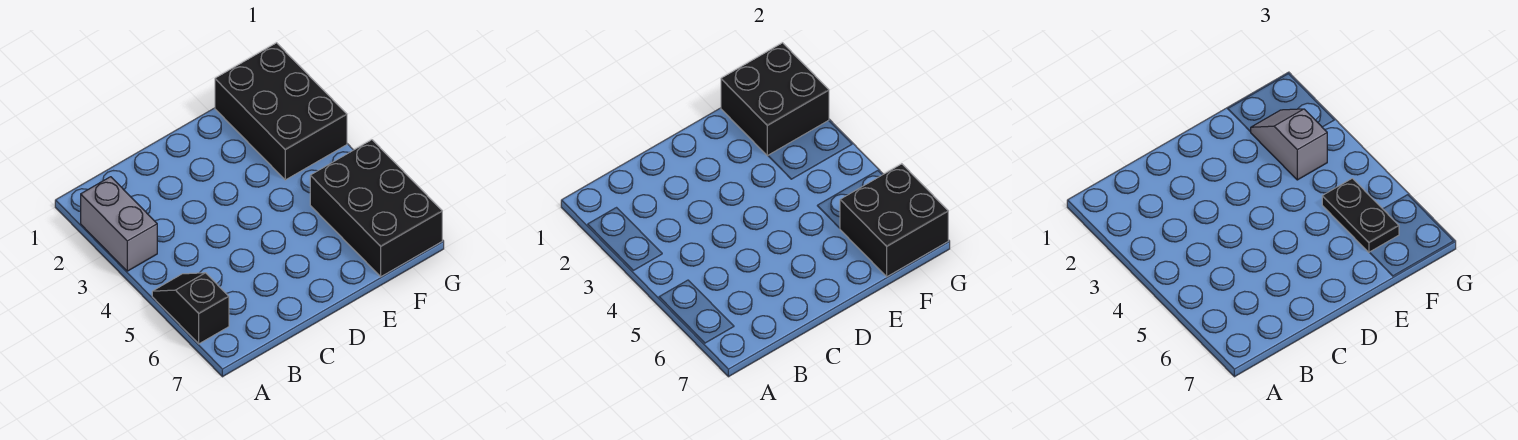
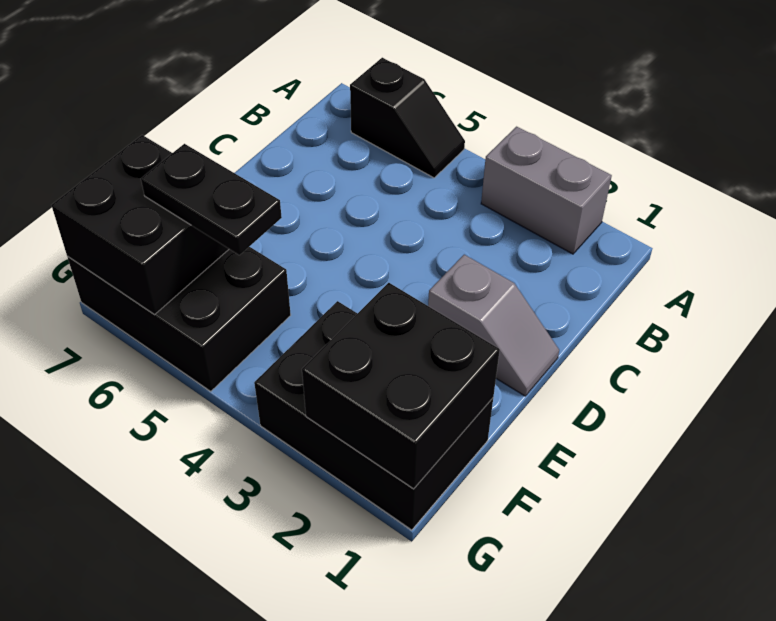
grey 1x2 slope [1251,109,1327,180] -> grey 1x2 slope moved to [428,255,559,396]

